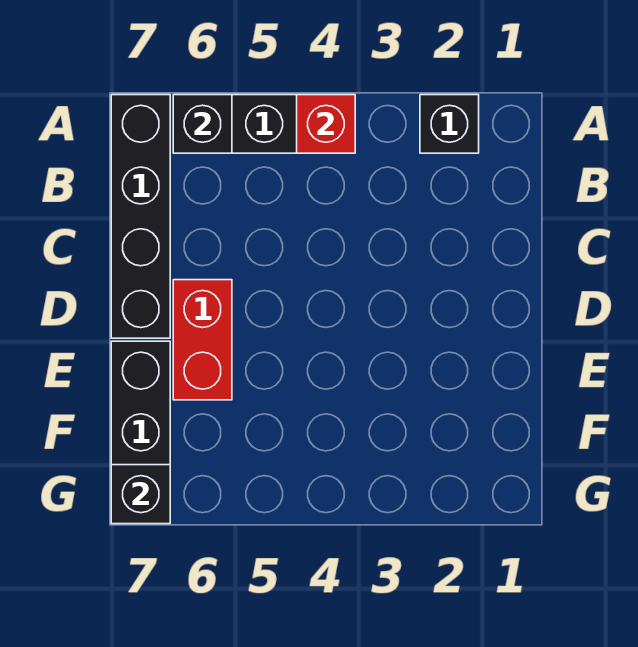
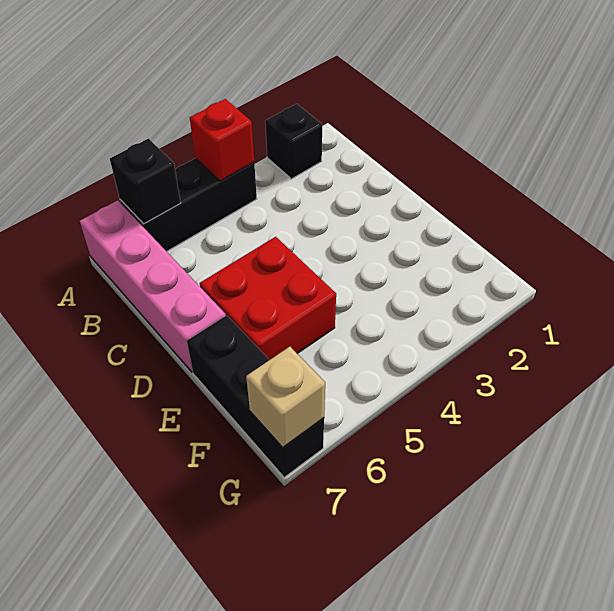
black 1x4 brick [111,95,170,338] -> pink 1x4 brick [80,200,226,372]
red 1x2 brick [173,280,232,400] -> red 2x2 brick [200,237,336,360]
black 1x1 brick [111,465,170,524] -> tan 1x1 brick [246,347,325,447]

